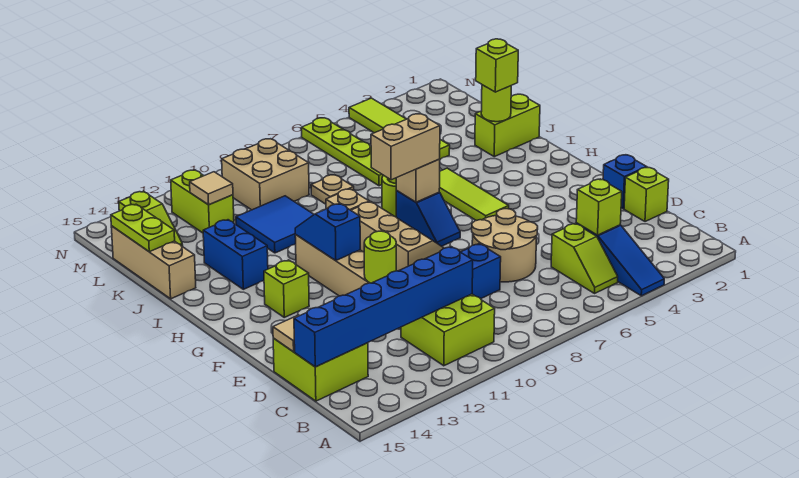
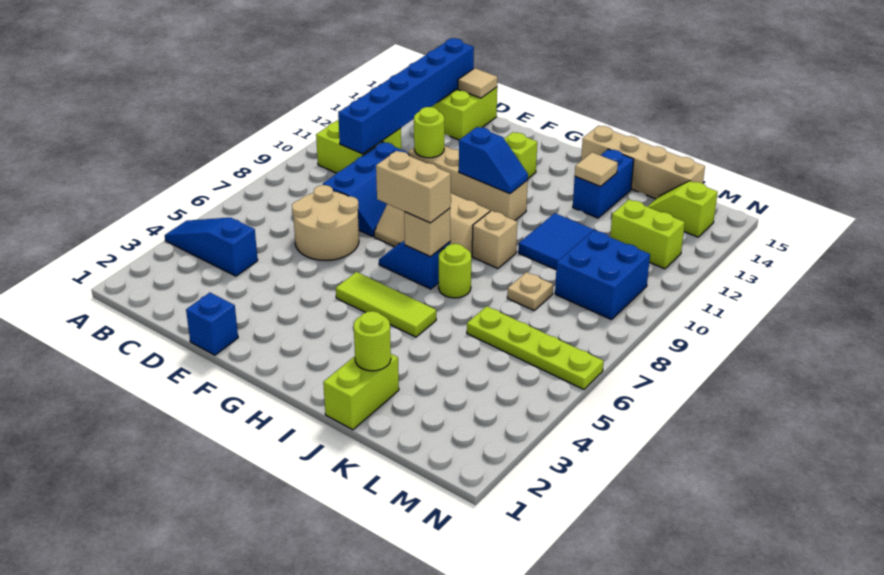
lime 1x2 slope [551,224,618,293] -> none
lime 1x1 brick [576,179,622,235] -> none
lime 1x1 brick [624,167,669,222] -> none
tan 1x2 brick [371,114,440,180] -> tan 1x2 brick turned to [376,151,451,223]
blue 1x2 brick [203,220,268,289] -> blue 1x2 brick turned to [573,149,634,218]
lime 1x1 brick [476,39,518,92] -> none
tan 1x3 brick [111,226,196,299] -> tan 1x4 brick [581,126,705,199]
lime 1x4 tile [349,98,450,159] -> none
lime 1x2 plate [111,204,175,252] -> none
tan 2x2 brick [222,139,309,210] -> blue 2x2 brick [555,230,650,320]
tan 1x1 tile [190,172,233,205] -> tan 1x1 tile moved to [575,152,618,187]

